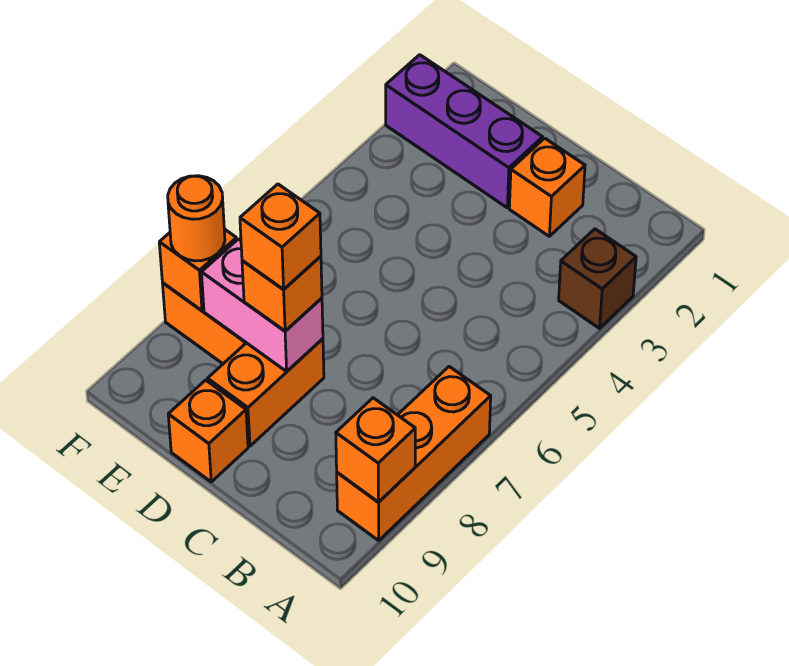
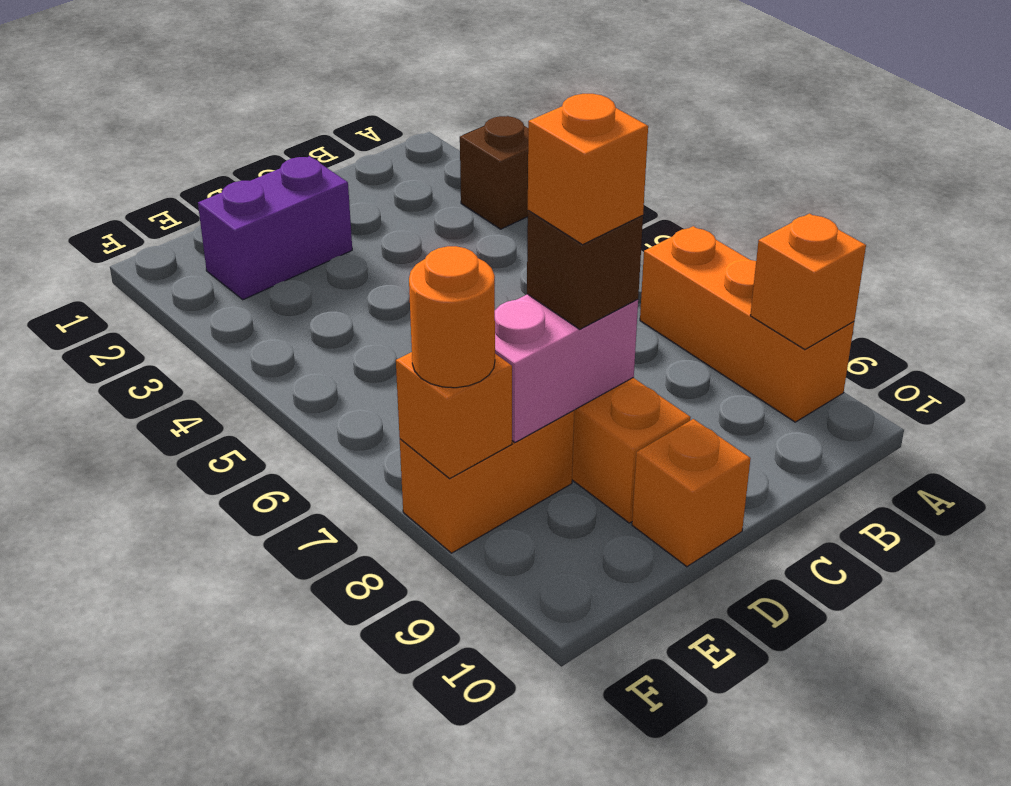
orange 1x1 brick [509,138,585,236] -> none
purple 1x3 brick [386,55,543,208] -> purple 1x2 brick [198,156,352,300]
orange 1x1 brick [242,256,322,331] -> brown 1x1 brick [527,211,643,329]

